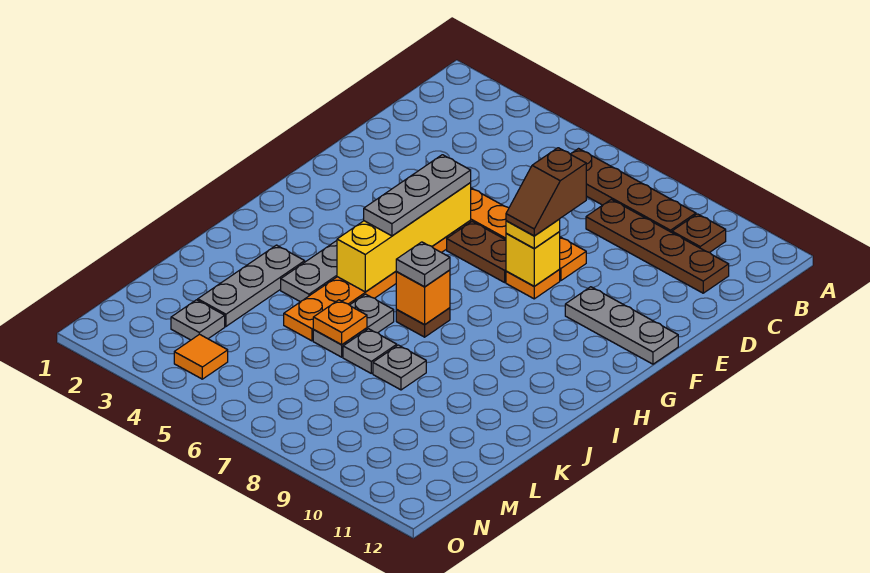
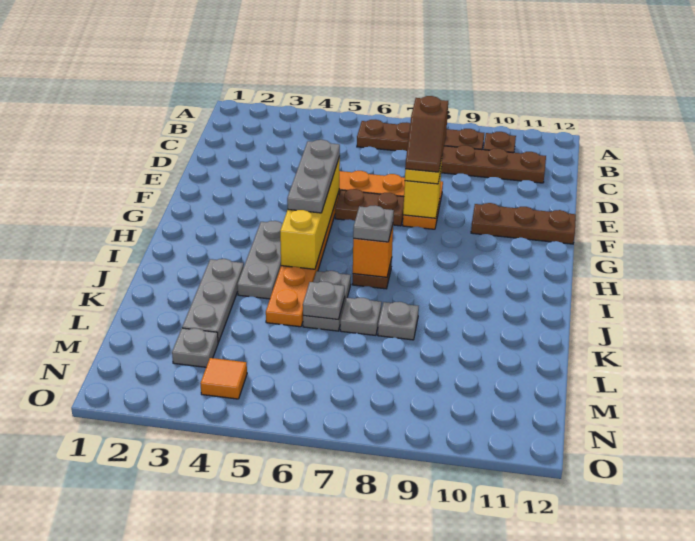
grey 1x3 plate [565,287,678,364] -> brown 1x3 plate [471,203,576,244]
orange 1x1 plate [313,300,367,345] -> grey 1x1 plate [303,282,345,320]

